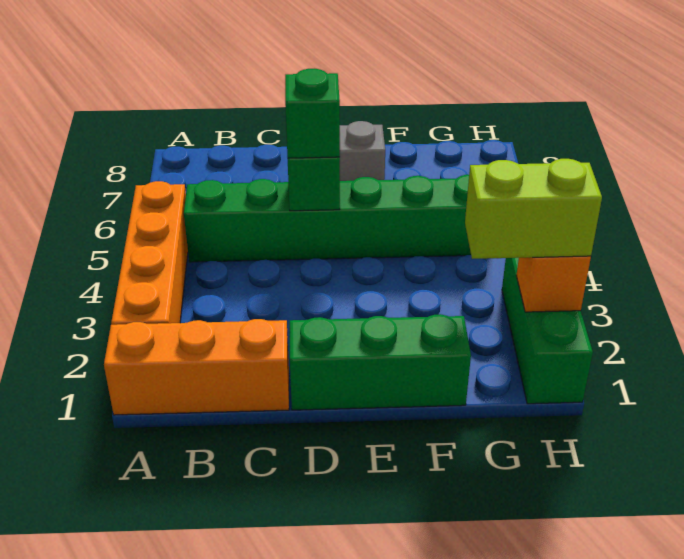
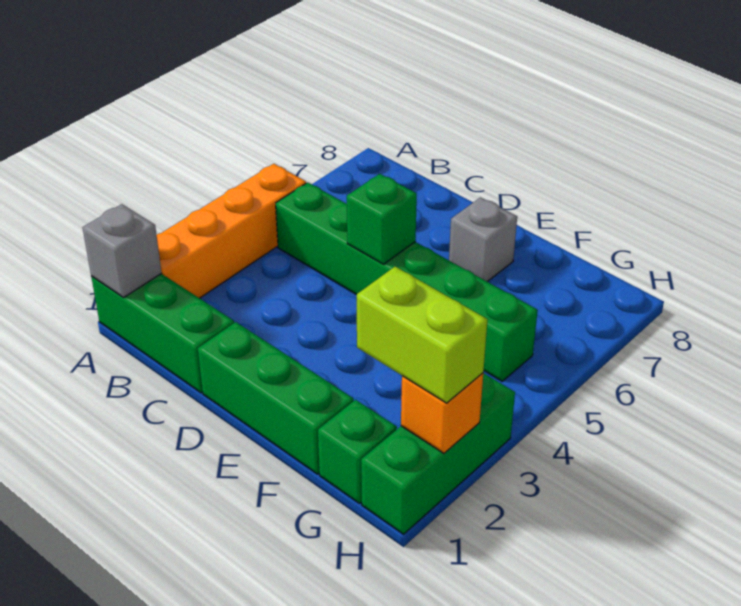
orange 1x3 brick [104,319,289,415] -> green 1x3 brick [91,274,234,393]
none -> grey 1x1 brick [83,204,162,297]
green 1x1 brick [285,69,340,158] -> green 1x1 brick moved to [318,400,397,504]

